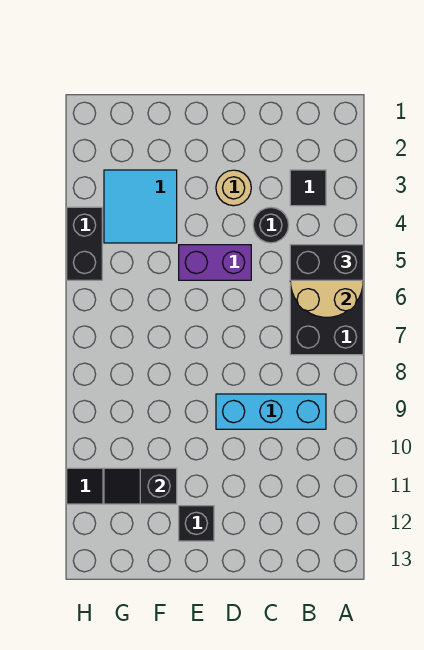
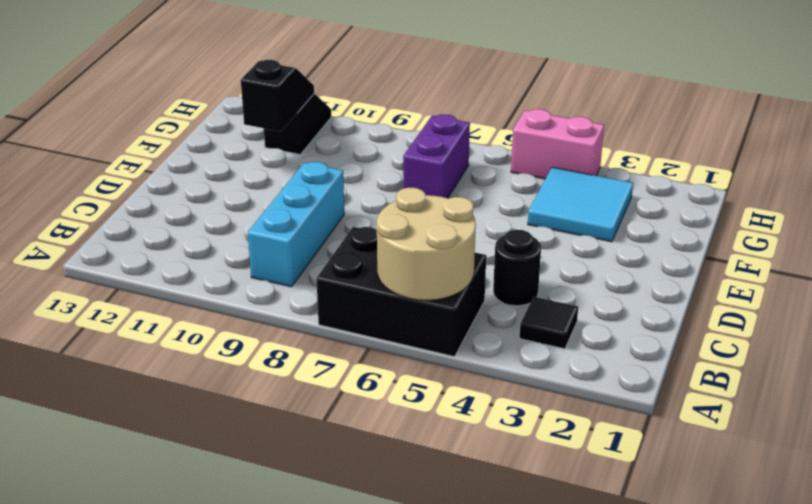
black 1x2 brick [290,245,363,280] -> none
tan 1x1 round brick [216,170,251,206] -> none
purple 1x2 brick [179,245,251,280] -> purple 1x2 brick moved to [403,114,470,198]
black 1x1 brick [179,506,214,541] -> none
black 1x2 brick [67,207,102,280] -> pink 1x2 brick [511,109,604,179]

